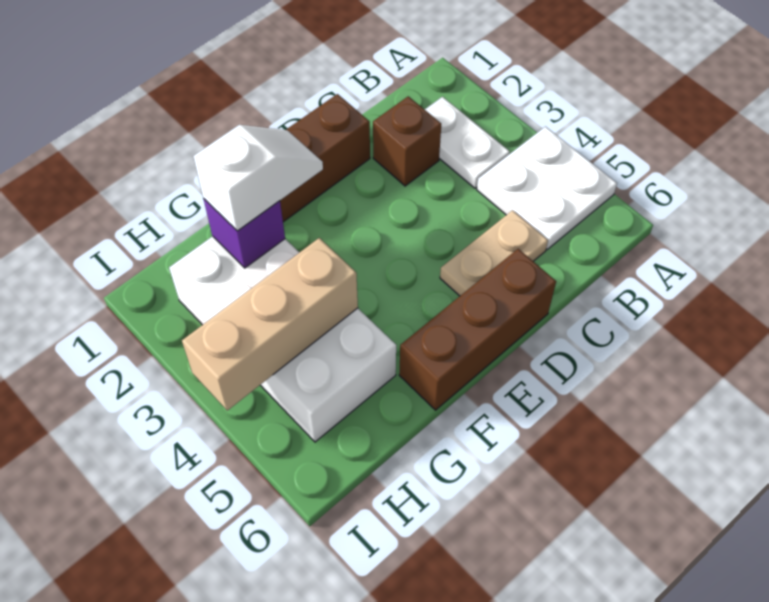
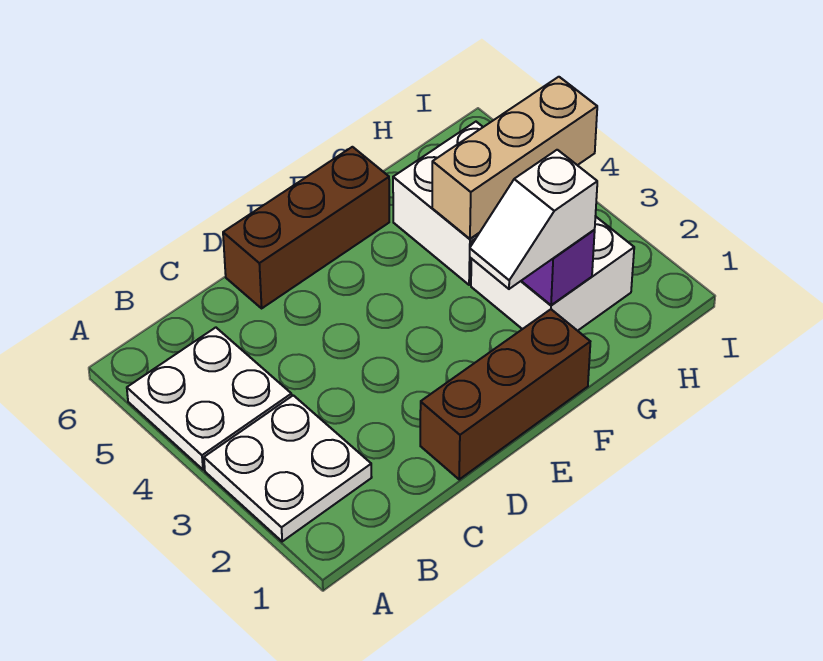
white 1x2 plate [425,97,510,188] -> white 2x2 plate [204,395,372,541]
brown 1x1 brick [373,96,441,186] -> none
tan 1x2 plate [440,210,548,296] -> none

